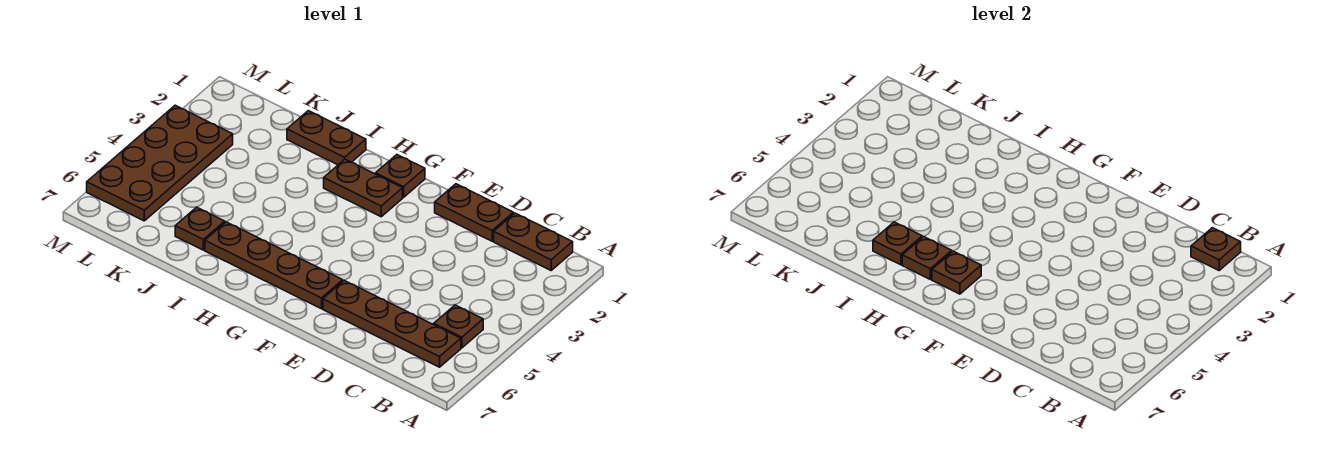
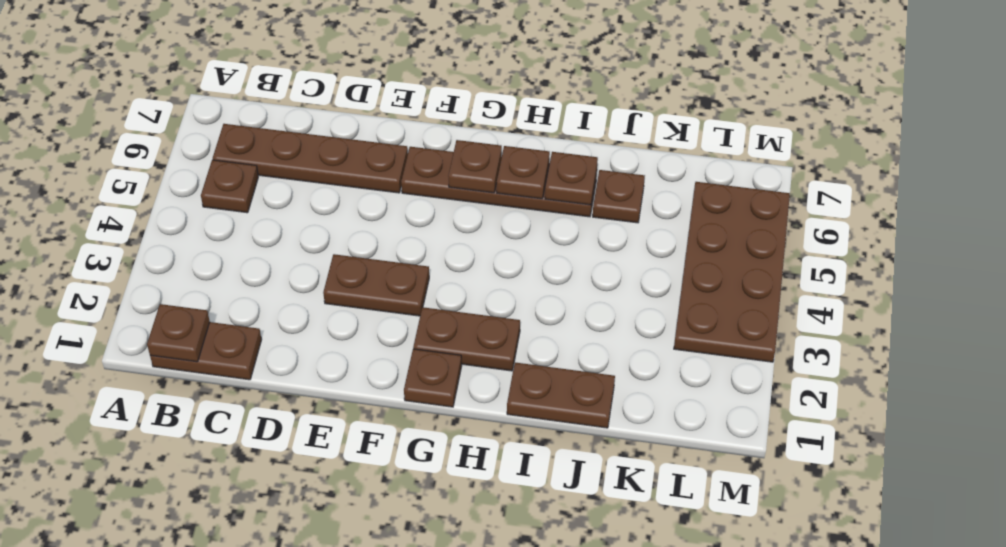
brown 1x2 plate [435,184,513,241] -> brown 1x2 plate moved to [323,254,429,316]

